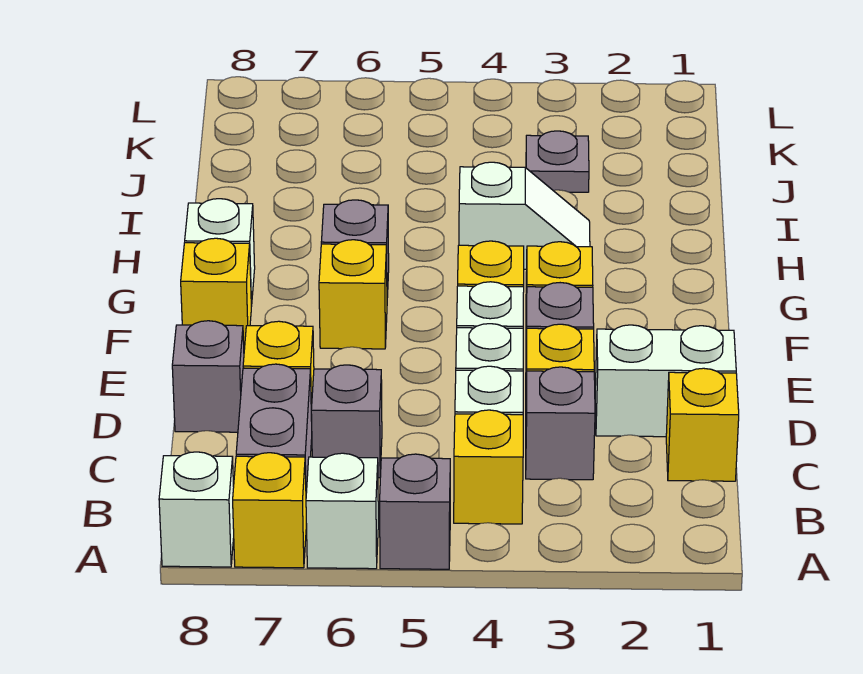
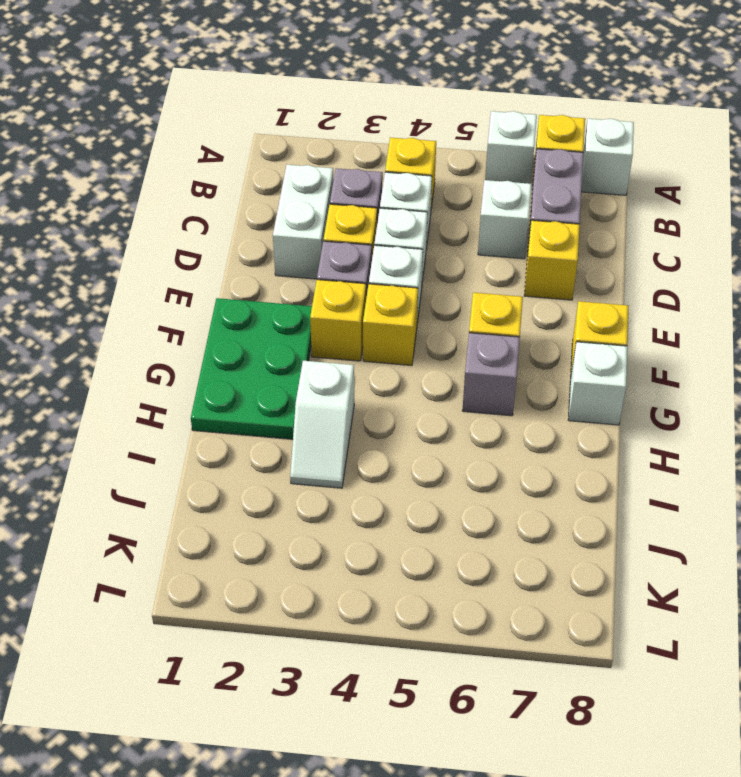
grey 1x1 brick [380,454,450,569] -> none
yellow 1x1 brick [666,368,739,481] -> none
grey 1x1 brick [311,365,382,478] -> white 1x1 brick [478,180,532,259]
white 1x2 brick [595,325,736,437] -> white 1x2 brick turned to [273,165,334,279]
grey 1x1 brick [172,321,244,432] -> none
none -> green 2x3 plate [191,298,312,439]
white 1x2 slope [459,162,590,269] -> white 1x2 slope turned to [290,361,354,488]
grey 1x1 plate [526,131,589,192] -> none

